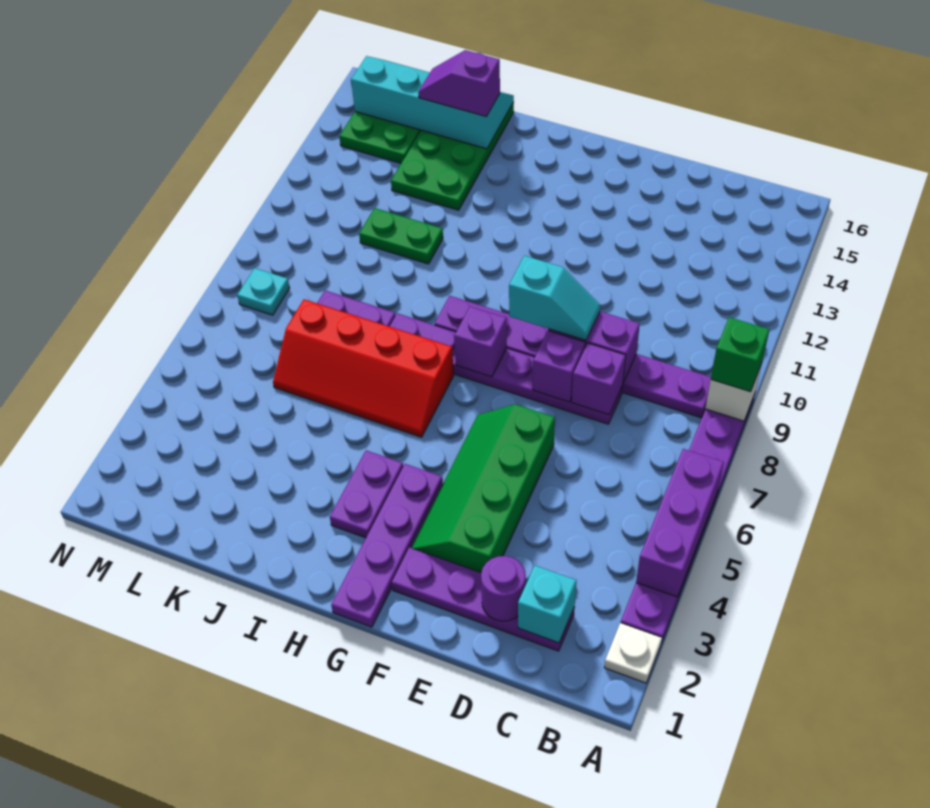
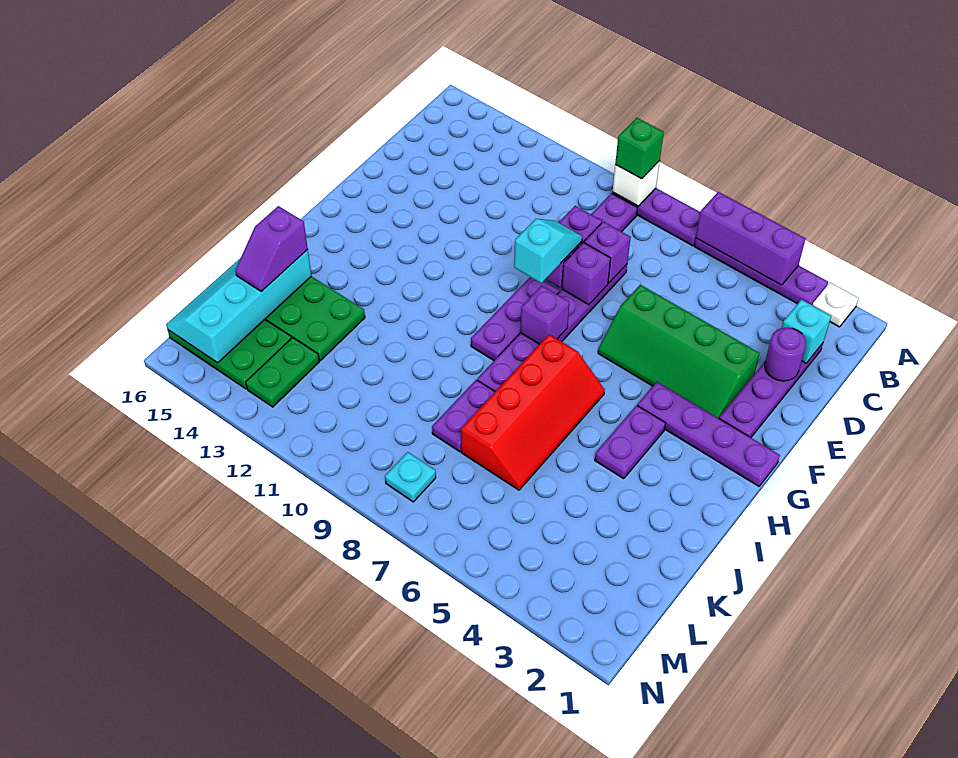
purple 1x2 plate [330,450,403,538] -> purple 1x2 plate turned to [595,405,666,479]
green 1x2 plate [359,208,443,264] -> green 1x2 plate moved to [246,338,319,407]

